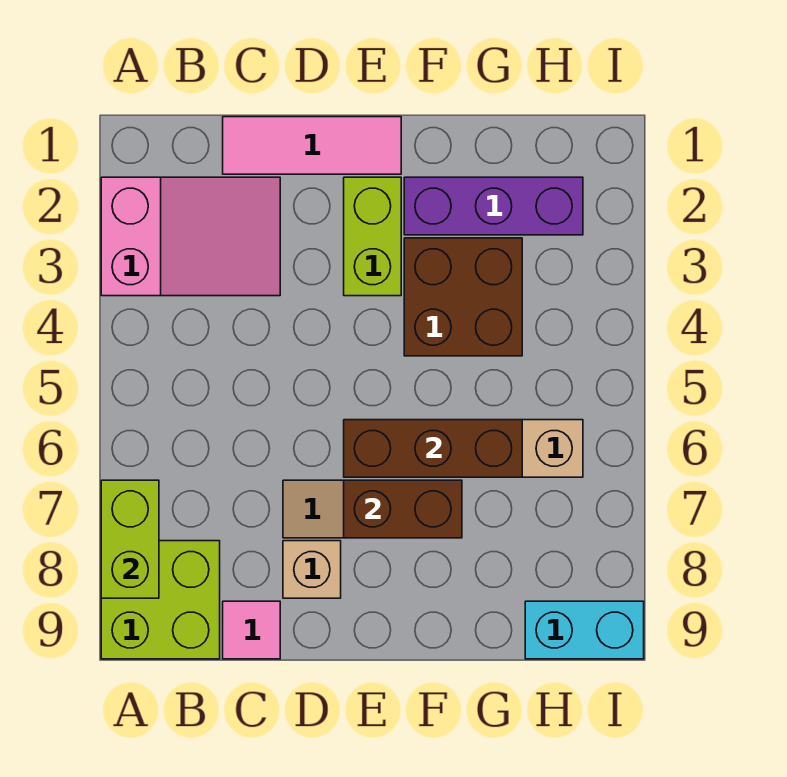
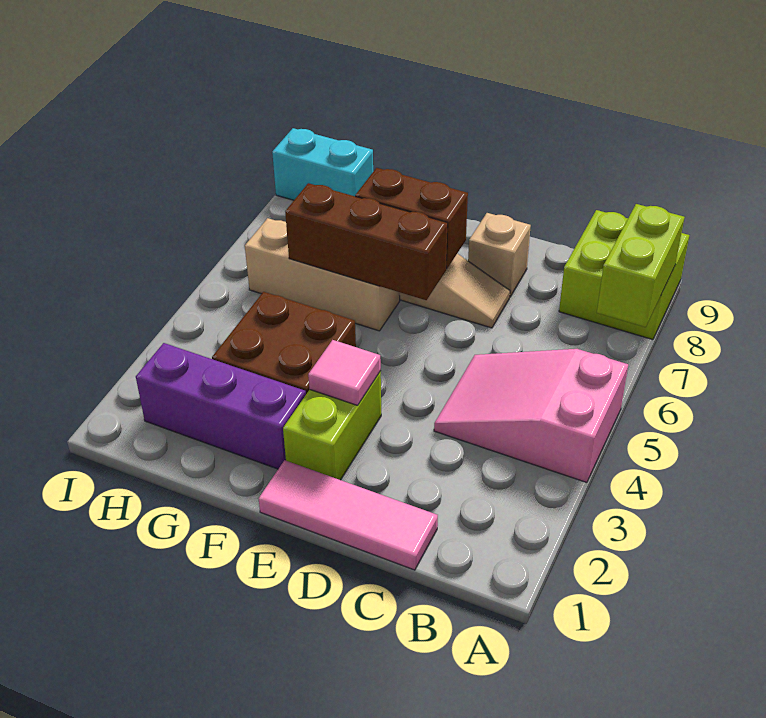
pink 2x3 slope [101,177,280,296] -> pink 2x3 slope moved to [434,349,628,483]
pink 1x1 tile [223,601,280,659] -> pink 1x1 tile moved to [308,340,381,405]

